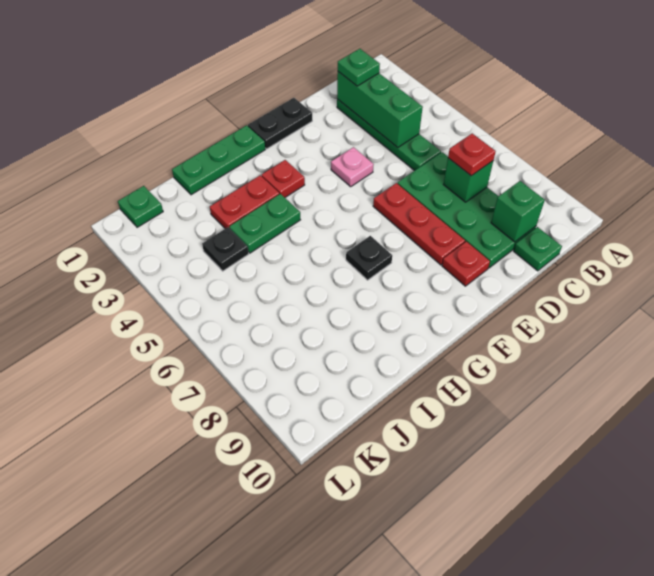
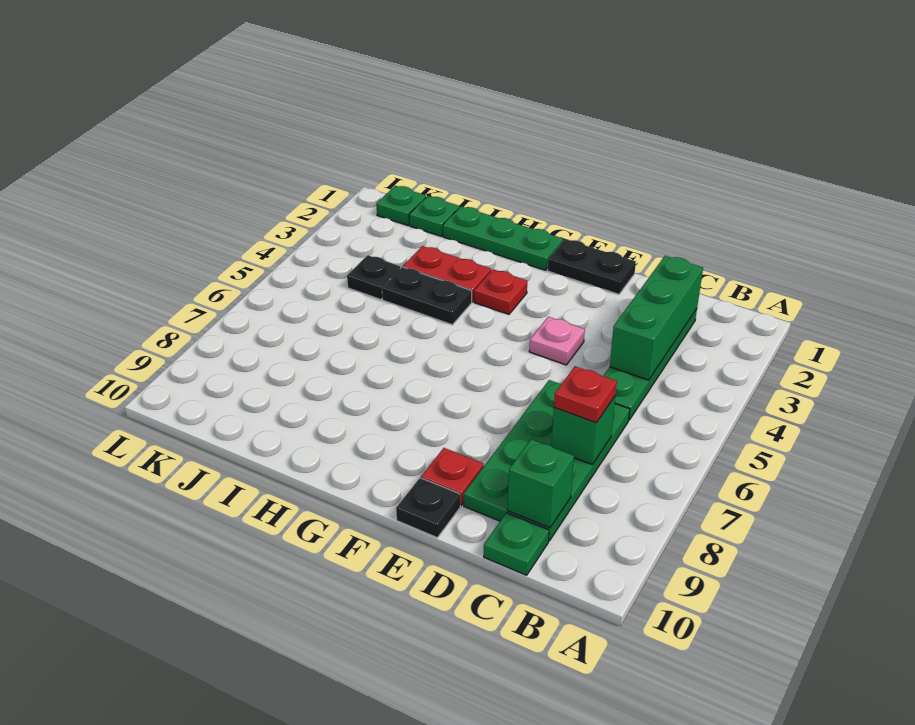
green 1x1 plate [338,49,380,86] -> green 1x1 plate moved to [409,196,459,236]
red 1x3 plate [373,183,465,265] -> none
black 1x1 plate [346,236,392,280] -> black 1x1 plate moved to [396,478,460,537]
green 1x2 plate [229,194,300,253] -> black 1x2 plate [382,267,472,325]

